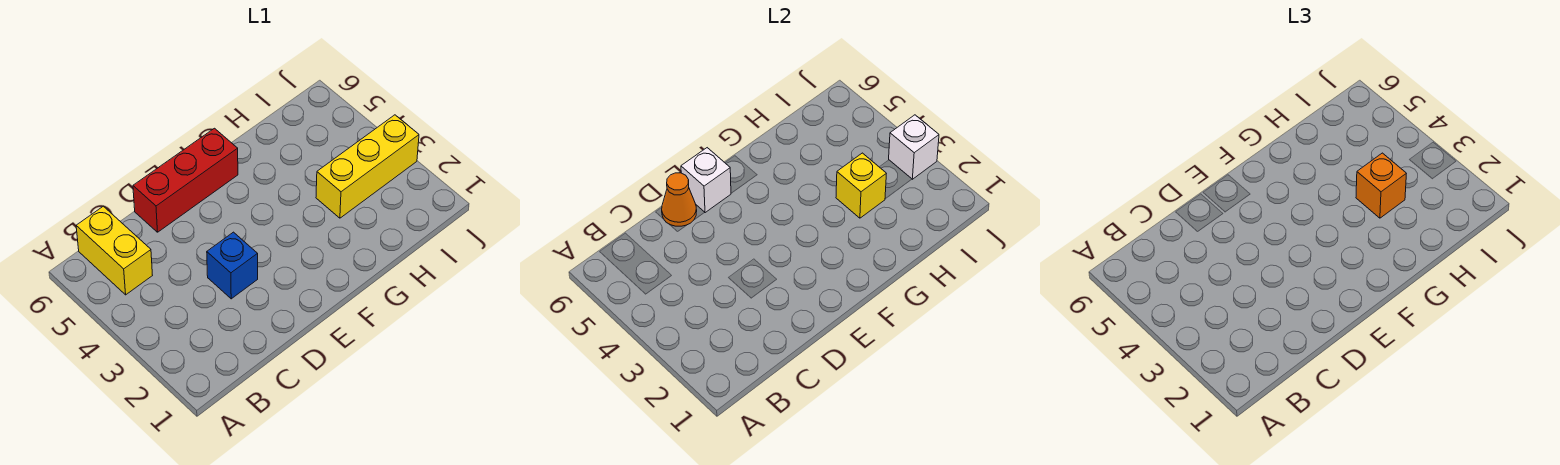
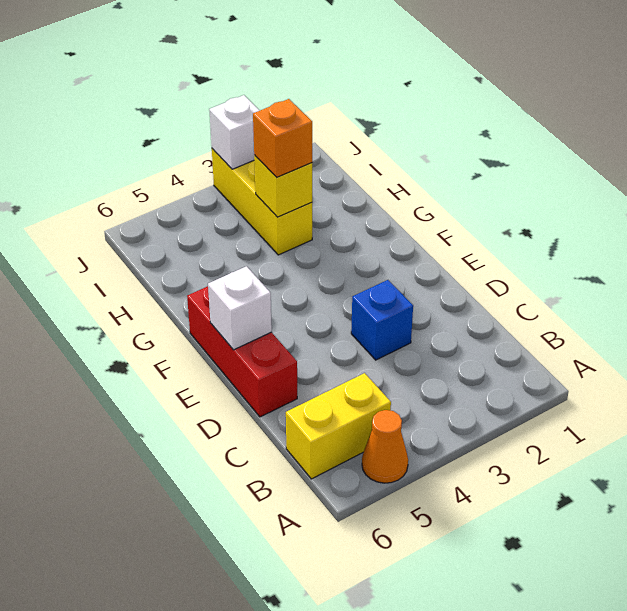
orange 1x1 cone [662,173,697,226] -> orange 1x1 cone moved to [362,410,408,483]

